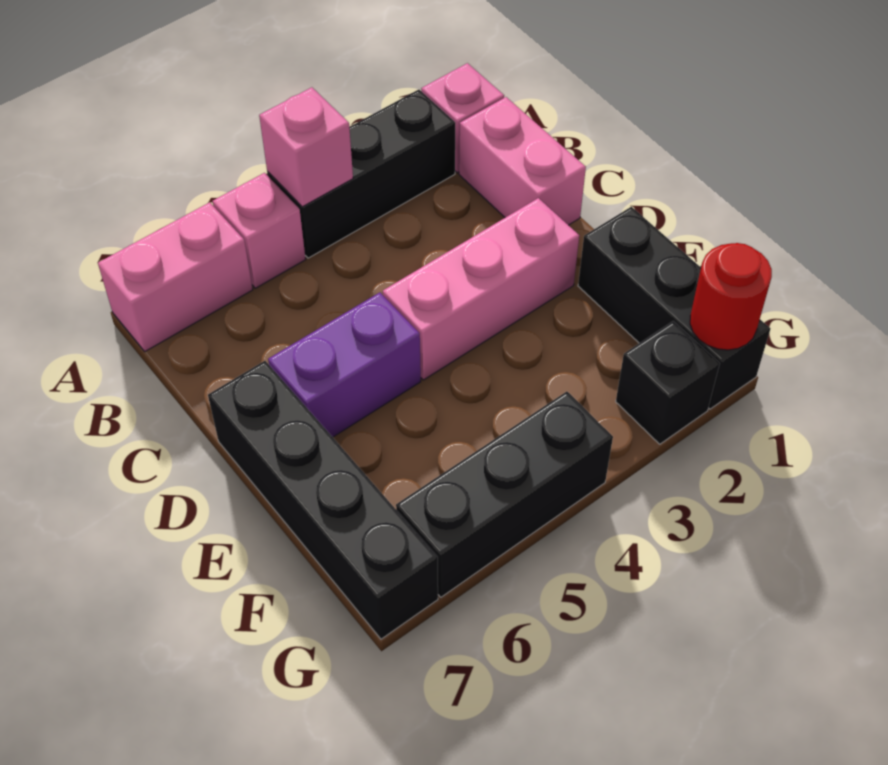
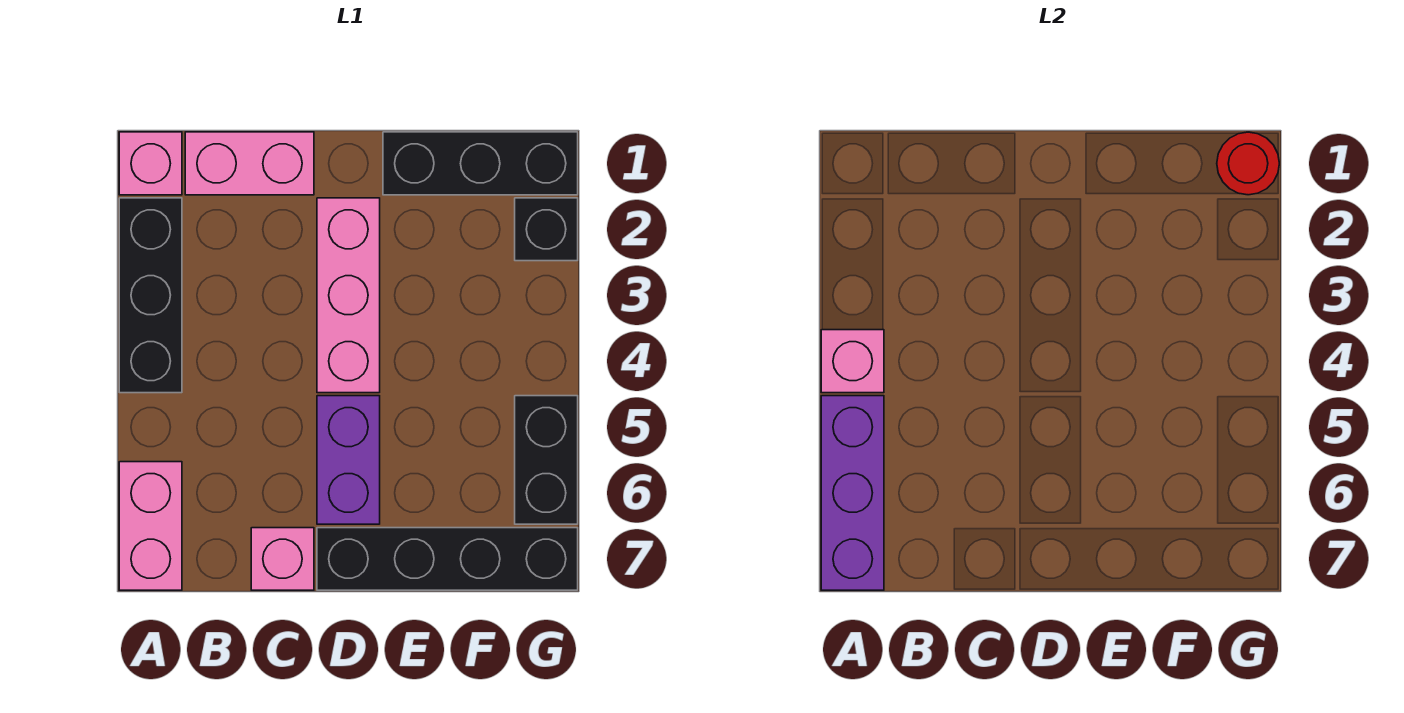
pink 1x1 brick [213,173,306,288] -> pink 1x1 brick moved to [251,528,314,590]
none -> purple 1x3 brick [821,396,884,590]
black 1x3 brick [396,392,613,597] -> black 1x2 brick [515,396,578,524]

